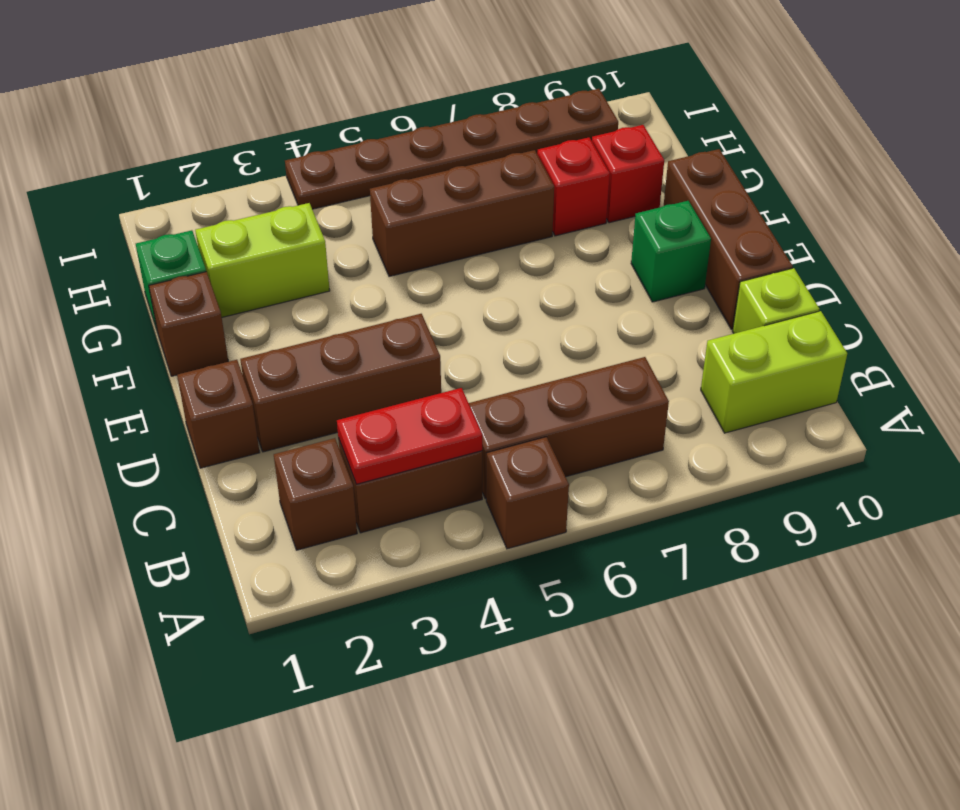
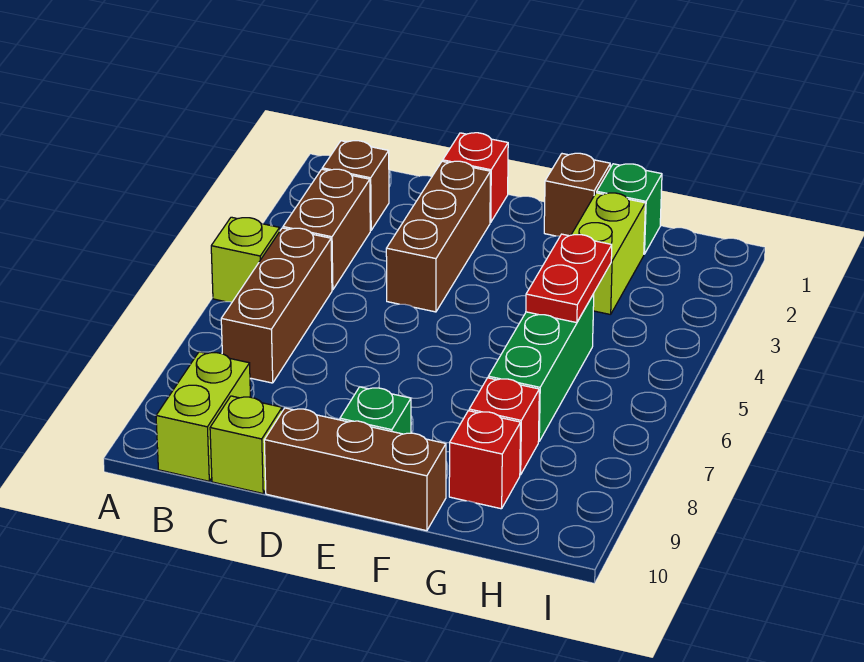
brown 1x1 brick [486,437,569,549] -> lime 1x1 brick [211,217,280,302]
red 1x2 plate [337,388,482,484] -> red 1x2 plate moved to [526,234,612,323]
brown 1x1 brick [177,360,260,468] -> red 1x1 brick [443,133,508,222]
brown 1x3 brick [370,150,554,276] -> green 1x3 brick [488,294,594,442]
brown 1x6 plate [285,89,618,209] -> none

